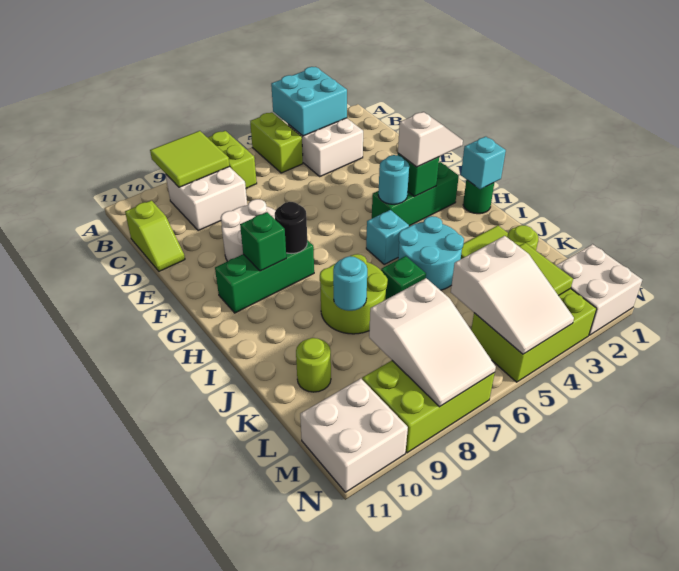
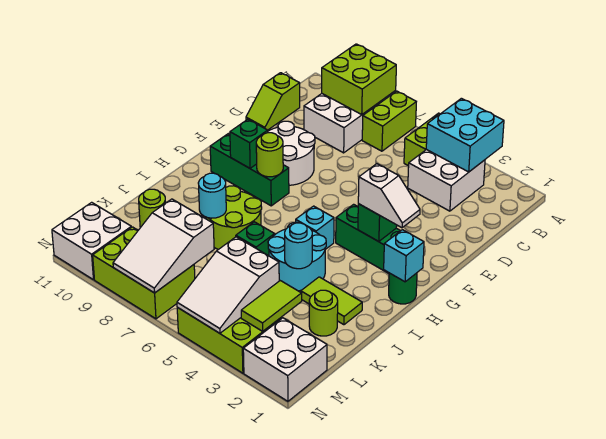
lime 2x2 tile [150,131,230,187] -> lime 2x2 brick [322,44,396,114]
cyan 1x1 round brick [378,155,409,204] -> cyan 1x1 round brick moved to [285,223,312,269]
black 1x1 round brick [275,202,307,254] -> lime 1x1 round brick [256,133,283,177]

